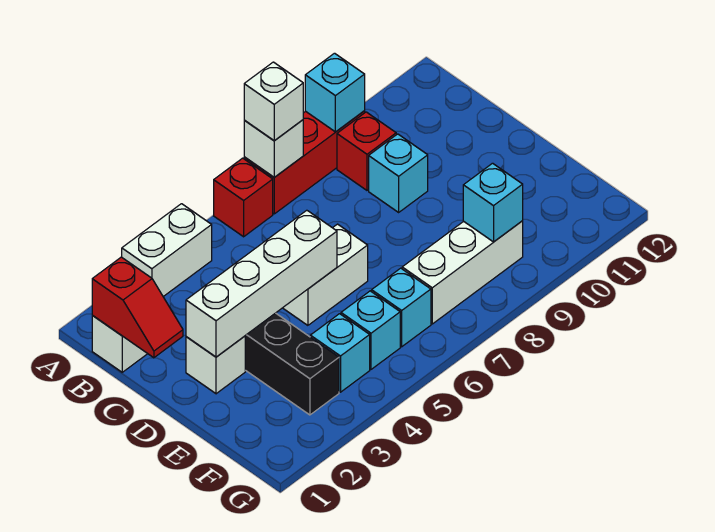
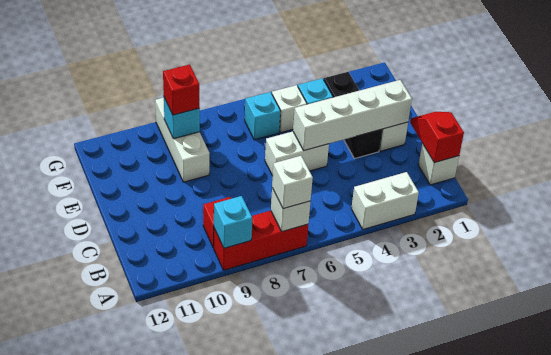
red 1x1 brick [214,158,273,237] -> red 1x1 brick moved to [163,65,199,115]
cyan 1x1 brick [369,134,428,212] -> none
cyan 1x1 brick [341,291,400,369] -> white 1x1 brick [272,85,307,133]
white 1x3 brick [402,221,523,324] -> white 1x3 brick turned to [155,98,209,182]

